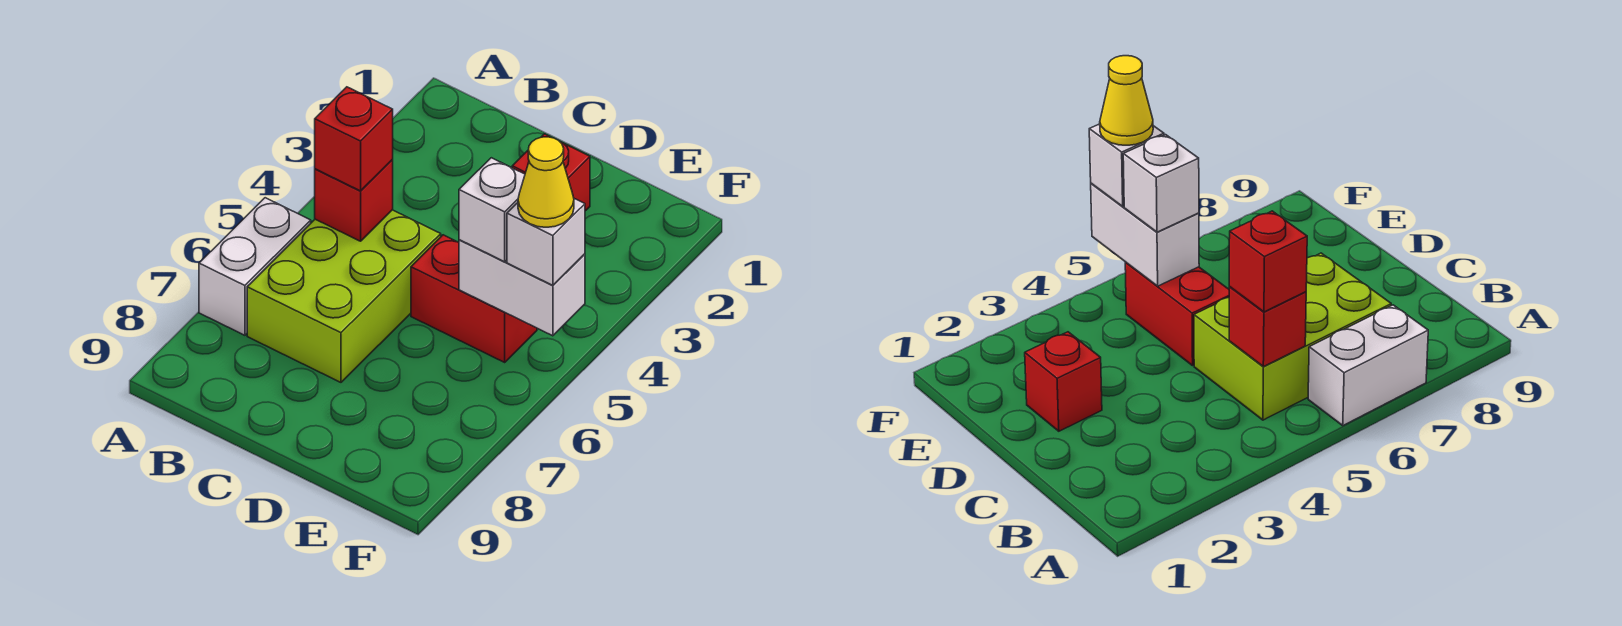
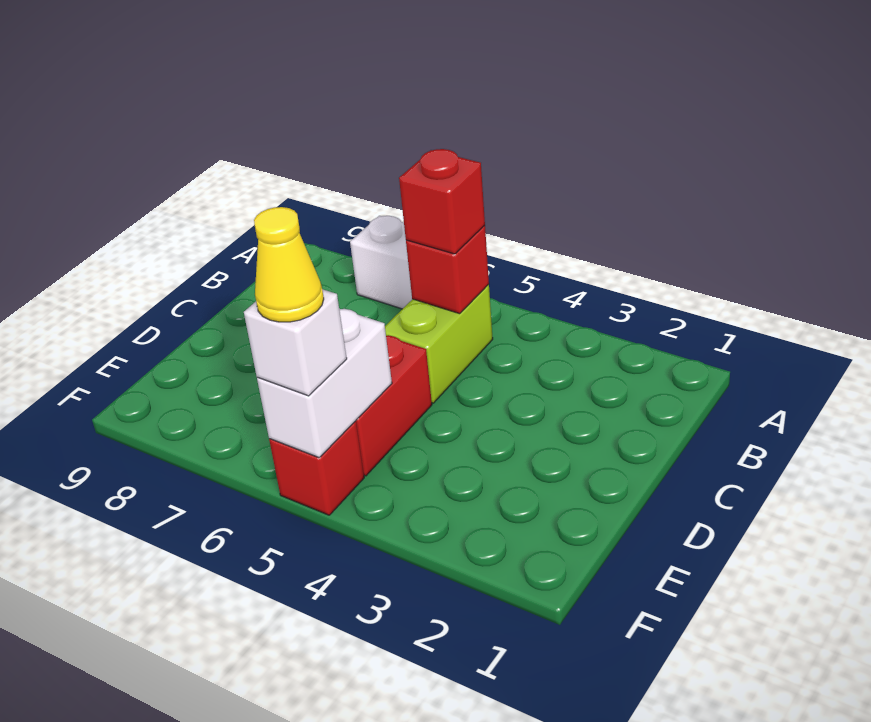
lime 2x3 brick [247,210,441,382] -> lime 1x2 brick [385,284,493,403]
red 1x1 brick [512,134,590,211] -> red 1x1 brick moved to [269,421,364,515]
white 1x1 brick [459,158,525,262] -> none

